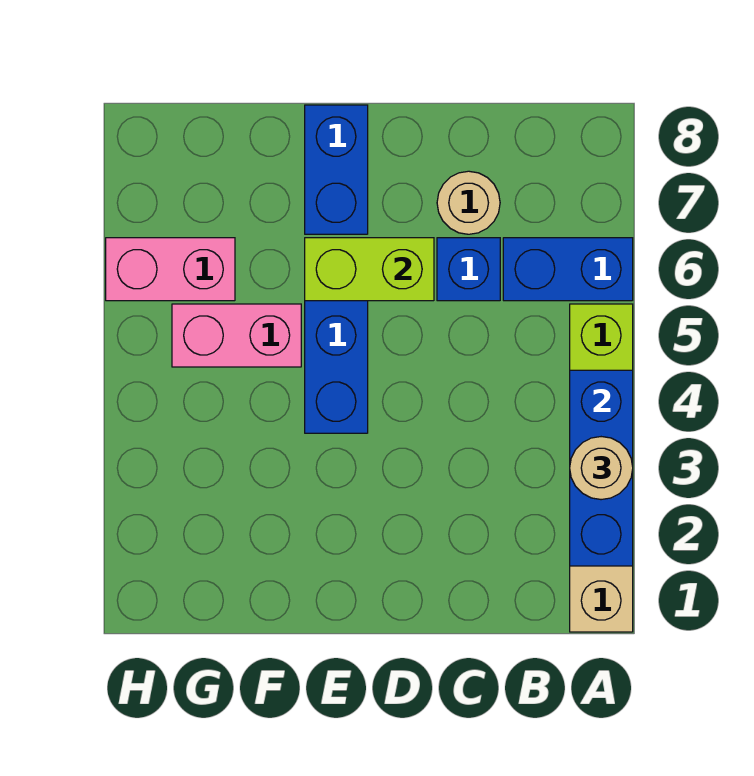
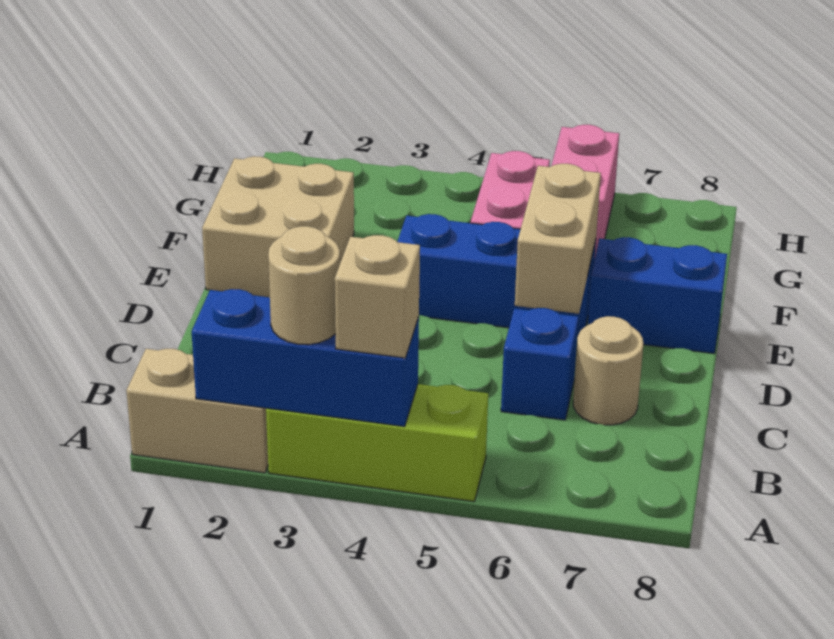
none -> tan 1x1 brick [335,235,420,358]
blue 1x2 brick [503,238,633,301] -> none
lime 1x2 brick [305,238,434,301] -> tan 1x2 brick [515,164,601,314]
none -> tan 2x2 brick [202,156,354,297]

